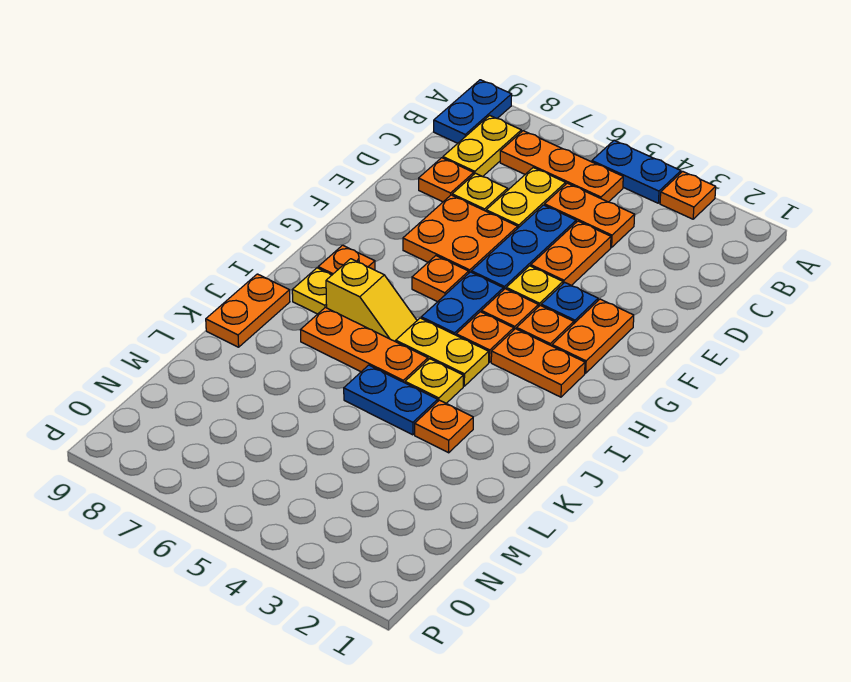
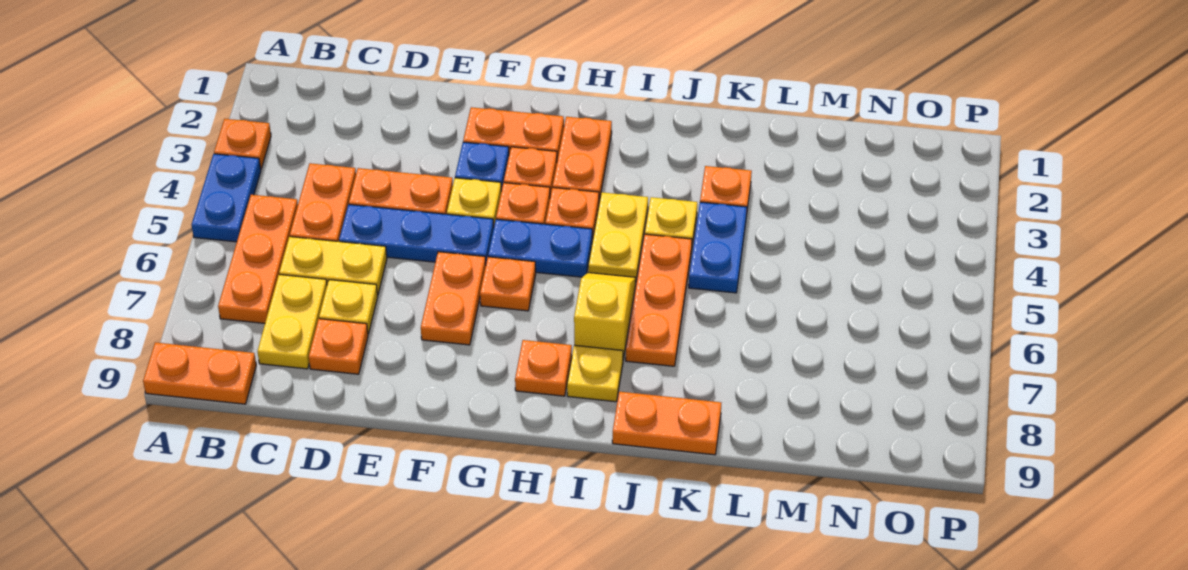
blue 1x2 plate [434,80,512,143] -> orange 1x2 plate [143,342,256,404]
yellow 1x2 plate [443,115,521,177] -> yellow 1x2 plate turned to [257,275,327,369]
orange 2x2 plate [403,195,518,273] -> orange 1x2 plate [421,252,486,345]

